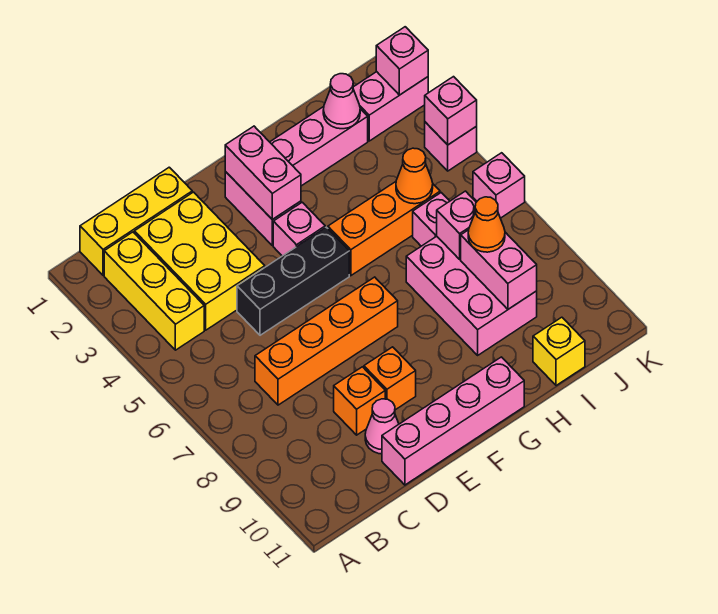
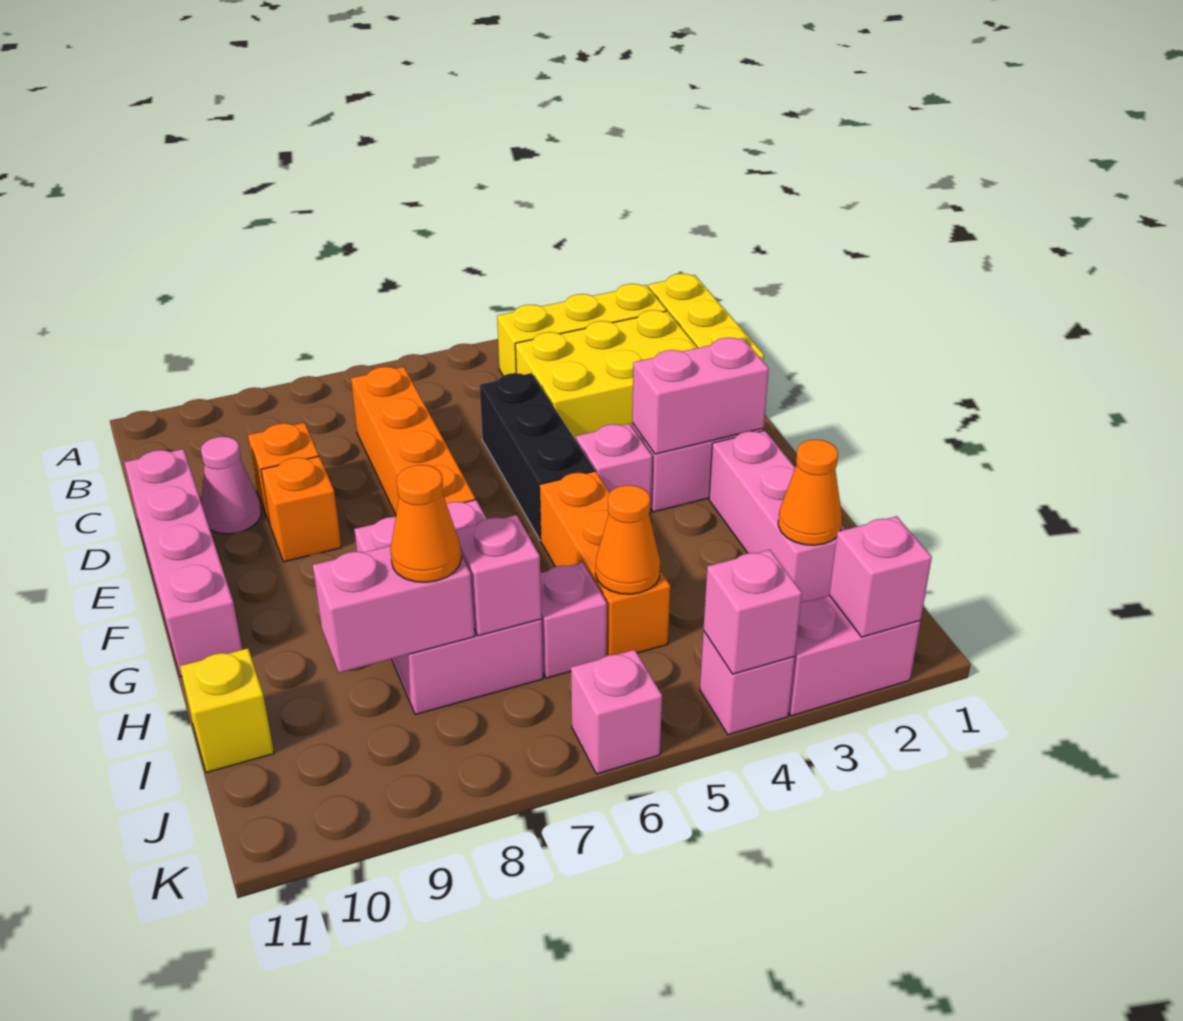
pink 2x3 brick [406,236,537,355] -> pink 2x3 brick turned to [354,500,543,715]
pink 1x1 cone [323,74,360,129] -> orange 1x1 cone [778,440,842,545]
pink 1x2 brick [353,72,428,141] -> pink 1x2 brick turned to [789,596,920,716]

